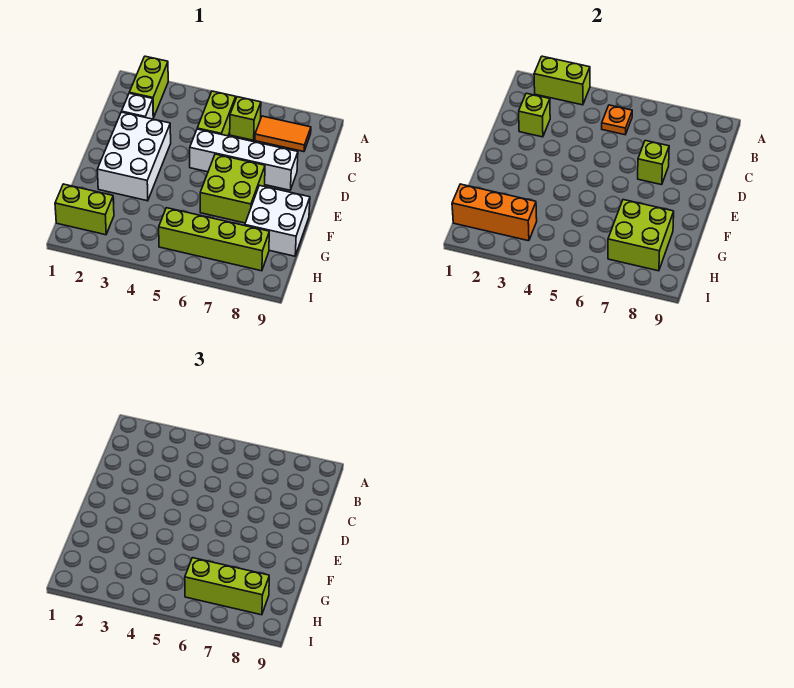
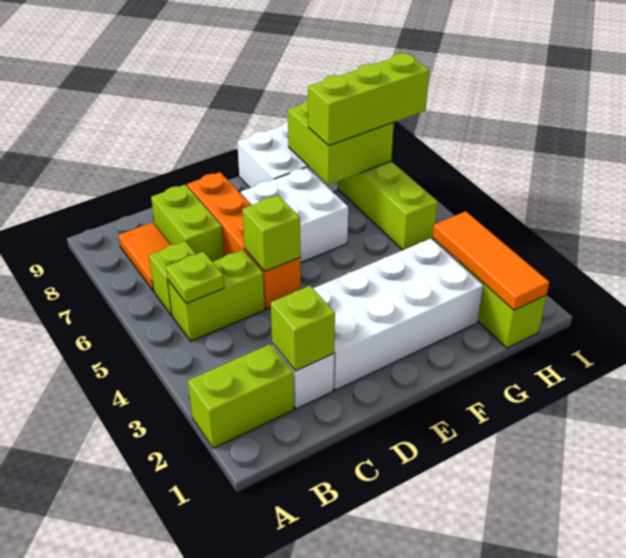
lime 1x2 brick [534,56,590,105] -> lime 1x2 brick moved to [151,185,224,262]
orange 1x1 plate [602,105,632,135] -> lime 1x1 plate [166,252,224,304]
white 2x3 brick [97,112,171,201] -> white 2x4 brick [313,239,483,390]
white 1x4 brick [190,129,298,190] -> orange 1x4 brick [187,172,301,309]
lime 1x1 brick [638,141,669,185] -> lime 1x1 brick moved to [242,195,300,272]
lime 2x2 brick [200,154,265,223] -> white 2x2 brick [241,167,348,263]
orange 1x3 brick [452,184,537,241] -> orange 1x3 tile [433,211,549,310]
lime 1x3 brick [185,558,269,615] -> lime 1x3 brick turned to [308,53,429,146]

